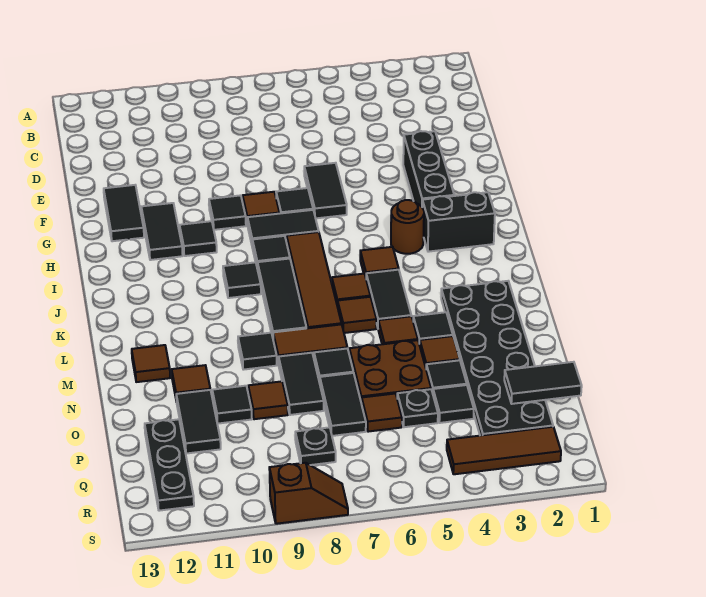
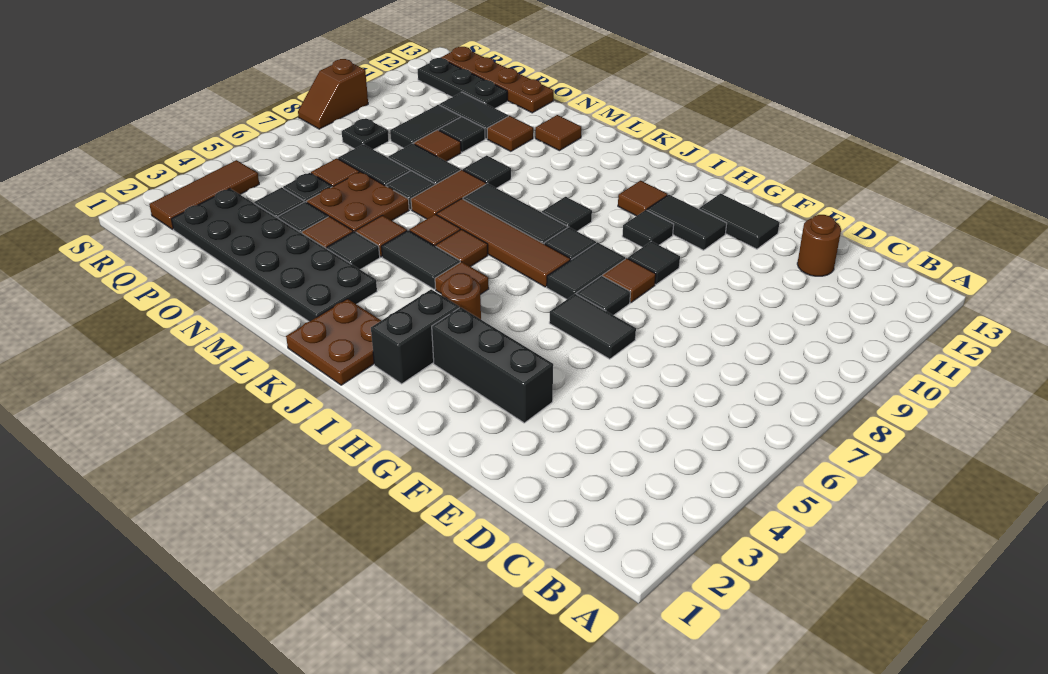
none -> brown 1x1 round brick [797,215,841,276]
none -> brown 1x1 tile [618,181,668,216]
none -> brown 2x2 plate [286,299,381,385]
none -> brown 1x4 plate [441,47,554,113]
black 1x2 tile [504,362,582,404] -> black 1x2 tile moved to [390,105,461,148]

